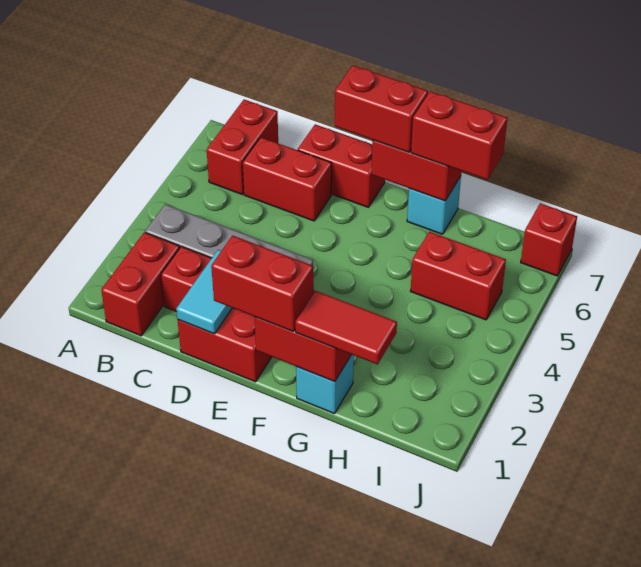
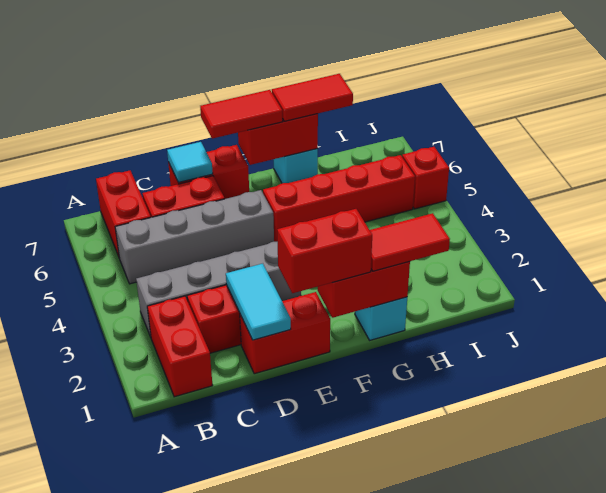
none -> grey 1x4 brick [115,190,274,284]
none -> cyan 1x1 tile [167,142,213,183]
red 1x2 brick [335,65,428,152] -> red 1x2 tile [200,90,283,139]
red 1x2 brick [411,91,507,180] -> red 1x2 tile [272,74,353,121]
red 1x2 brick [411,232,506,320] -> red 1x4 brick [263,155,415,242]
red 1x1 brick [521,203,577,276] -> red 1x1 brick moved to [402,147,449,209]

